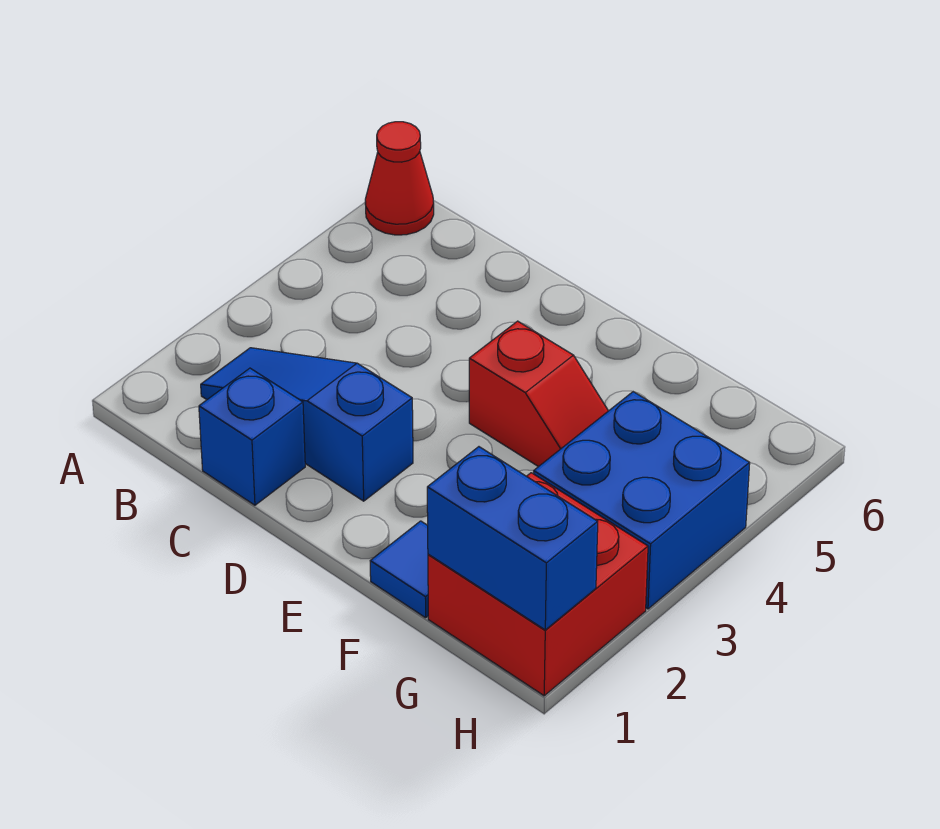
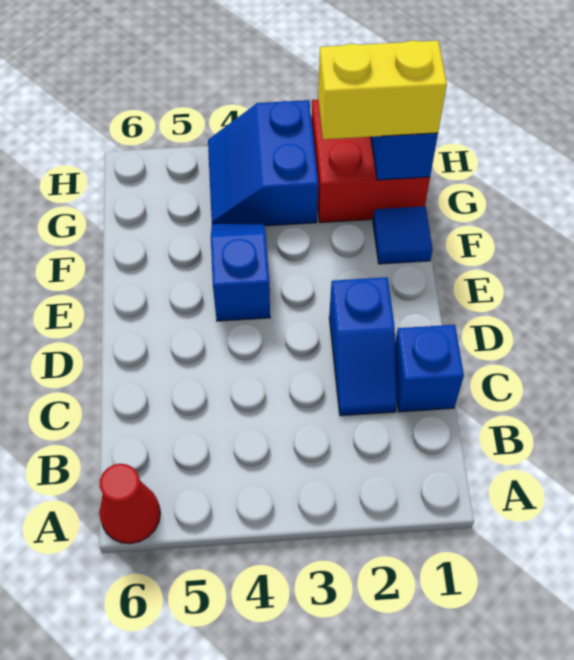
blue 1x3 slope [201,348,413,501] -> blue 1x2 slope [329,277,397,416]
red 1x2 slope [469,321,608,467] -> blue 1x2 slope [211,221,270,321]
none -> yellow 1x2 brick [318,41,447,139]
blue 2x2 brick [534,392,750,609] -> blue 2x2 slope [208,100,318,226]

